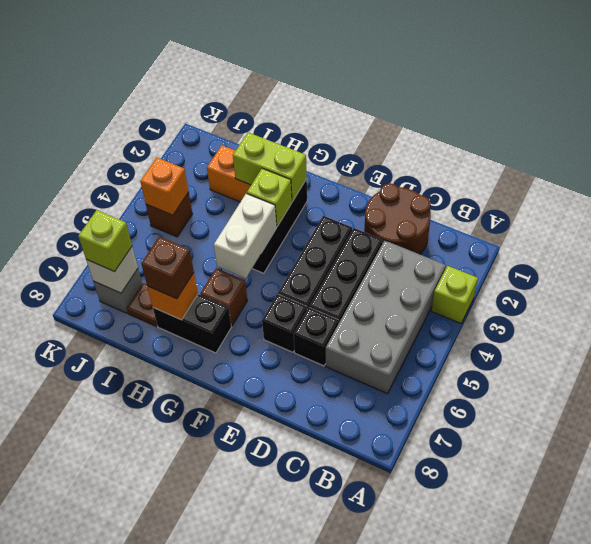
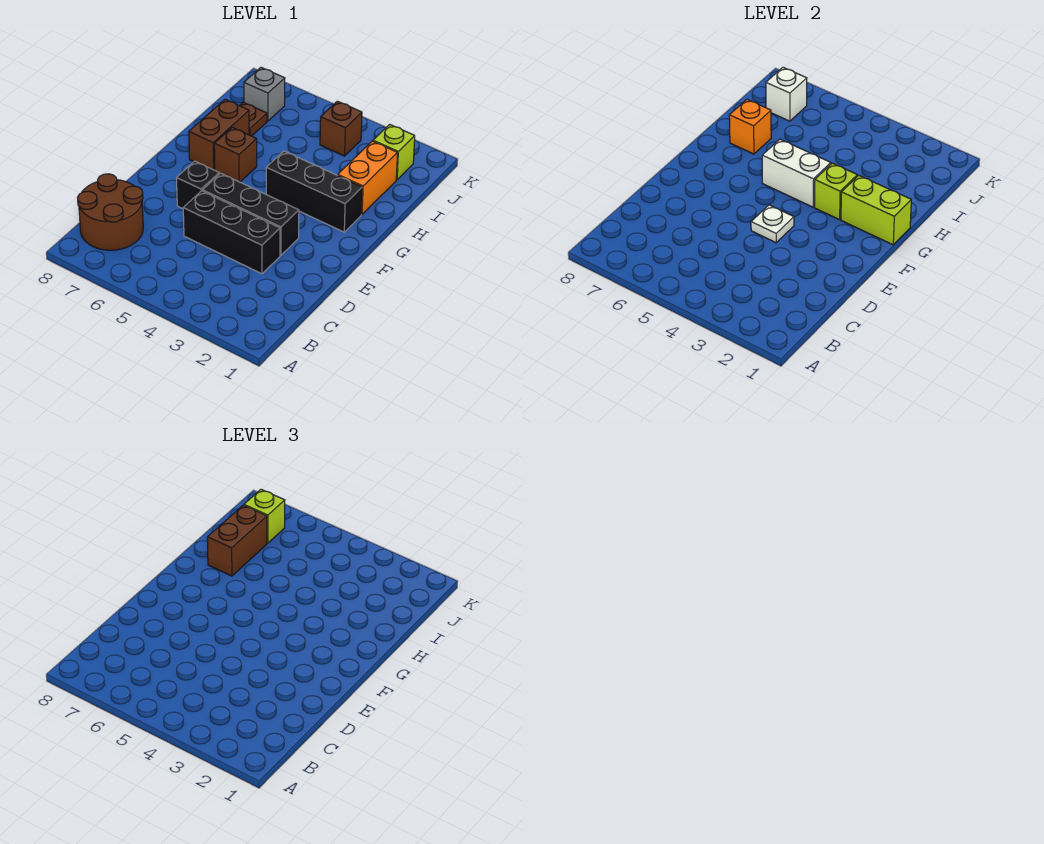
lime 1x1 brick [431,266,478,323] -> lime 1x1 brick moved to [373,124,415,180]
grey 2x4 brick [326,240,446,394] -> none
brown 2x2 round brick [364,183,431,254] -> brown 2x2 round brick moved to [78,174,143,250]
black 1x1 brick [294,308,339,366] -> none
none -> white 1x1 plate [751,205,794,243]
lime 1x2 brick [233,132,307,201] -> lime 1x2 brick turned to [841,175,911,245]
black 1x2 brick [153,294,231,353] -> brown 1x2 brick [189,99,249,170]
brown 1x1 brick [141,237,194,299] -> brown 1x2 brick [207,505,267,576]
orange 1x1 brick [140,158,189,215] -> none

